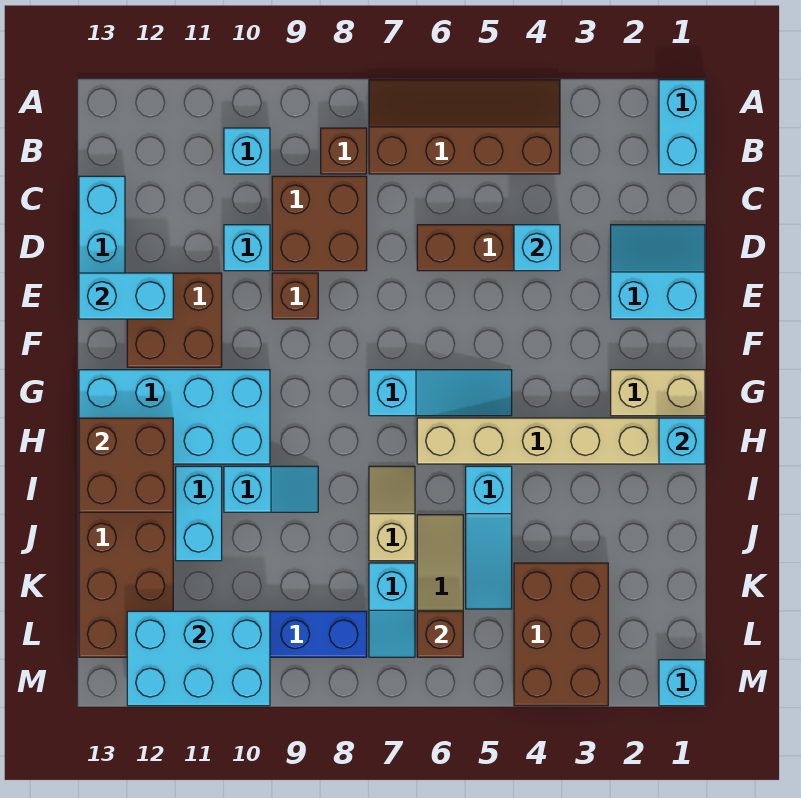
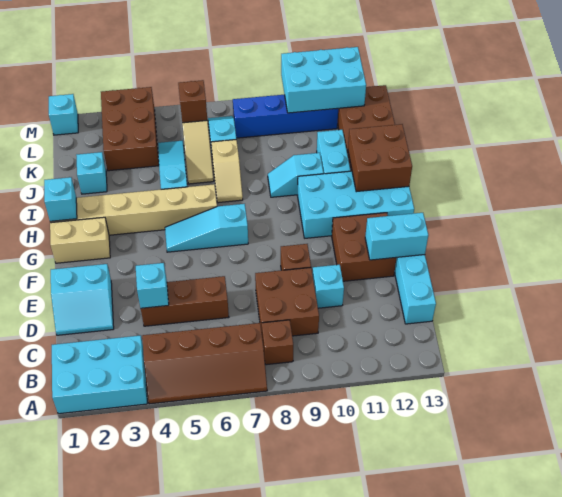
cyan 1x2 brick [659,80,705,174] -> cyan 2x3 brick [52,335,147,414]
cyan 1x1 brick [224,128,270,174] -> cyan 1x1 brick moved to [76,152,107,194]

